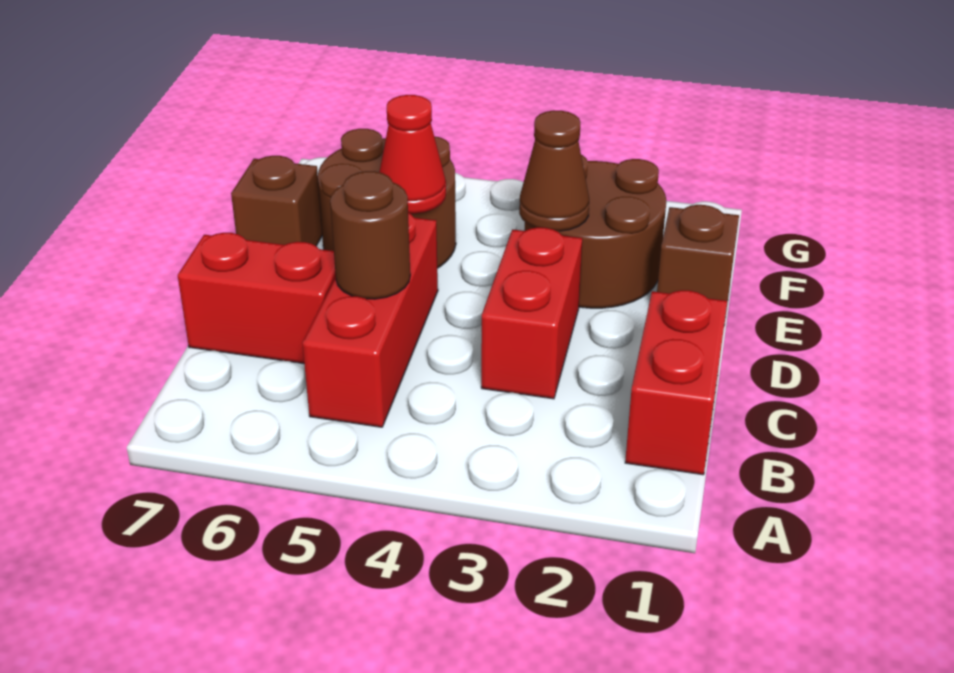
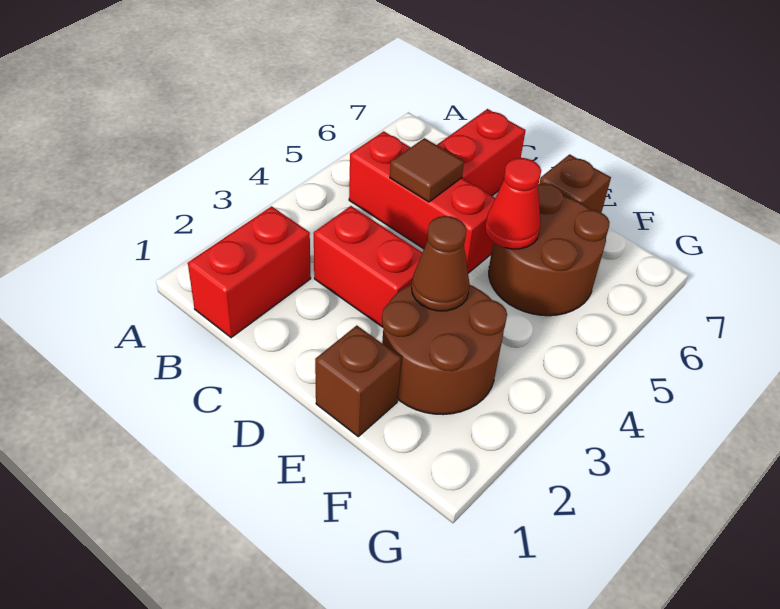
red 1x2 brick [625,290,727,475] -> red 1x2 brick turned to [188,206,311,338]
brown 1x1 round brick [330,171,410,299] -> brown 1x1 tile [390,138,464,202]

